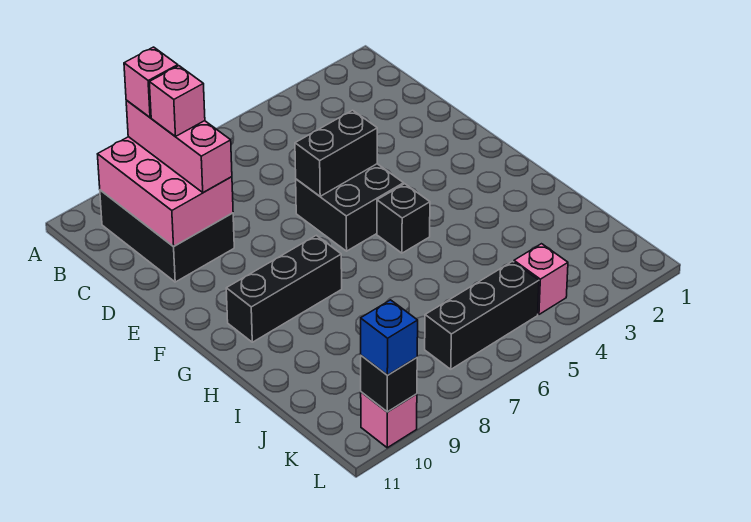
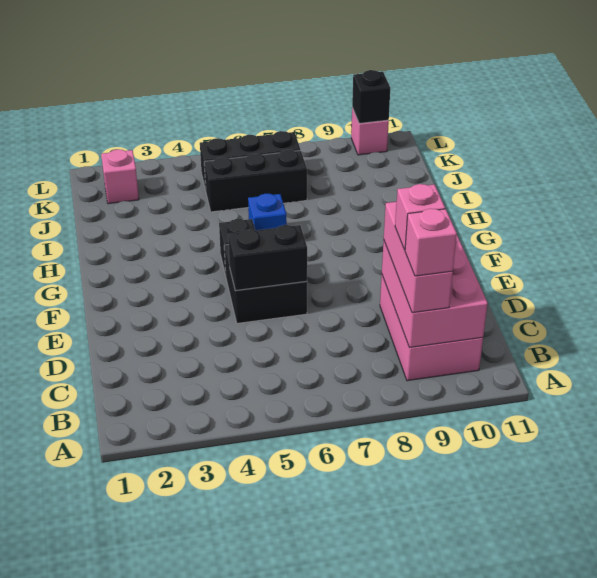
black 2x3 brick [100,190,234,282] -> pink 2x3 brick [380,275,483,381]
black 1x3 brick [226,235,342,342] -> black 1x3 brick moved to [204,150,307,212]
pink 1x1 brick [514,244,568,314] -> pink 1x1 brick moved to [101,149,139,204]
blue 1x1 brick [361,300,418,375] -> blue 1x1 brick moved to [248,194,287,230]

